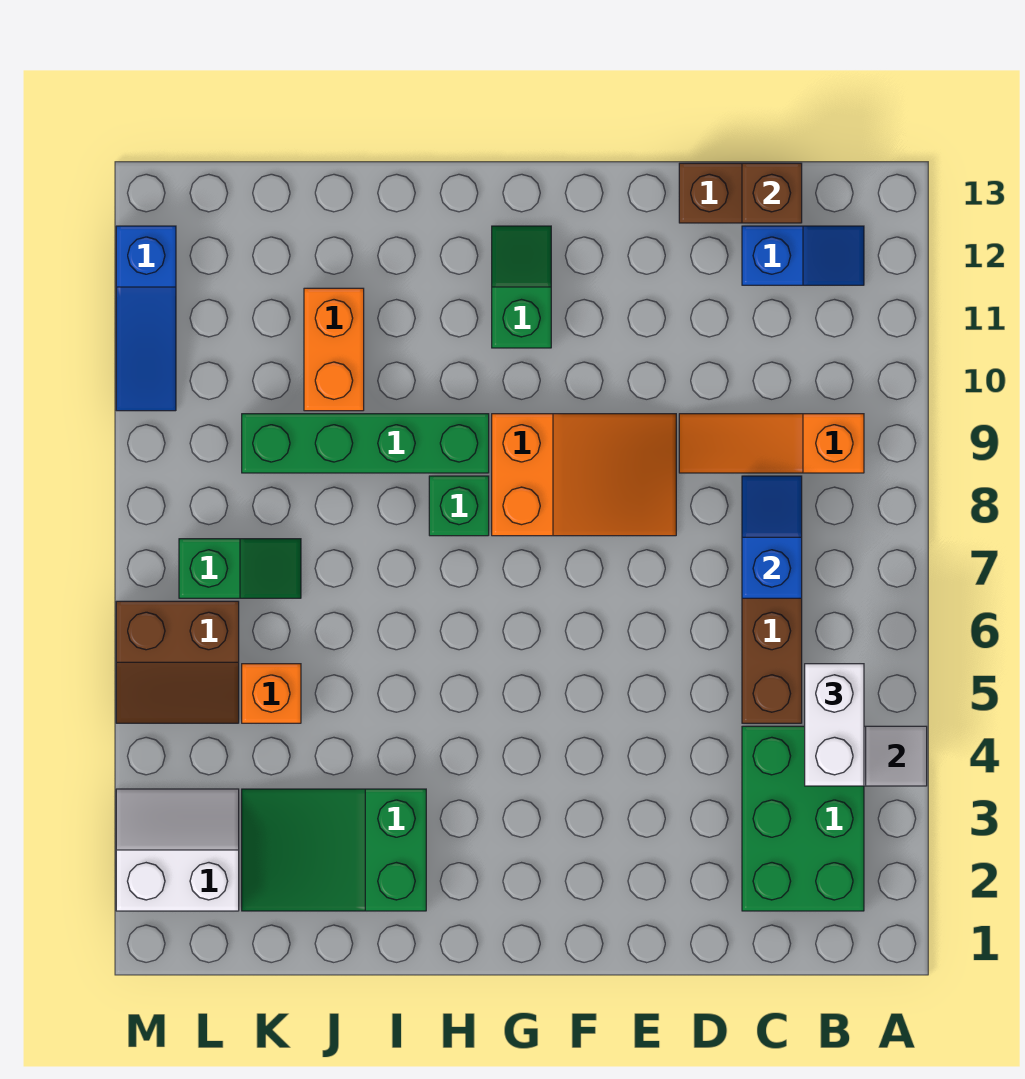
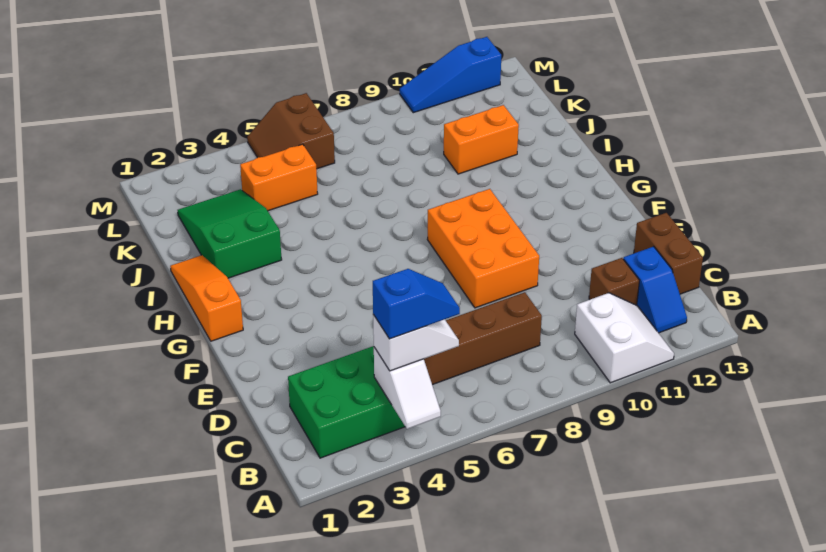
white 1x2 brick [805,664,864,786] -> white 1x2 slope [373,315,459,371]
orange 1x3 slope [679,414,864,473] -> orange 1x3 slope moved to [170,255,243,341]
blue 1x2 slope [742,476,802,598] -> blue 1x2 slope moved to [373,269,460,339]
brown 1x1 brick [742,163,802,223] -> brown 1x1 brick moved to [589,258,639,305]
orange 2x3 slope [492,414,676,536] -> orange 2x3 brick [427,189,539,308]
green 1x2 slope [492,226,551,348] -> none
green 1x1 brick [429,476,489,536] -> none
green 1x4 brick [242,414,489,473] -> none
orange 1x1 brick [242,664,301,723] -> orange 1x2 brick [240,144,318,211]
green 1x2 slope [179,539,301,598] -> none
white 2x2 slope [116,789,239,911] -> white 2x2 slope moved to [575,293,674,383]

